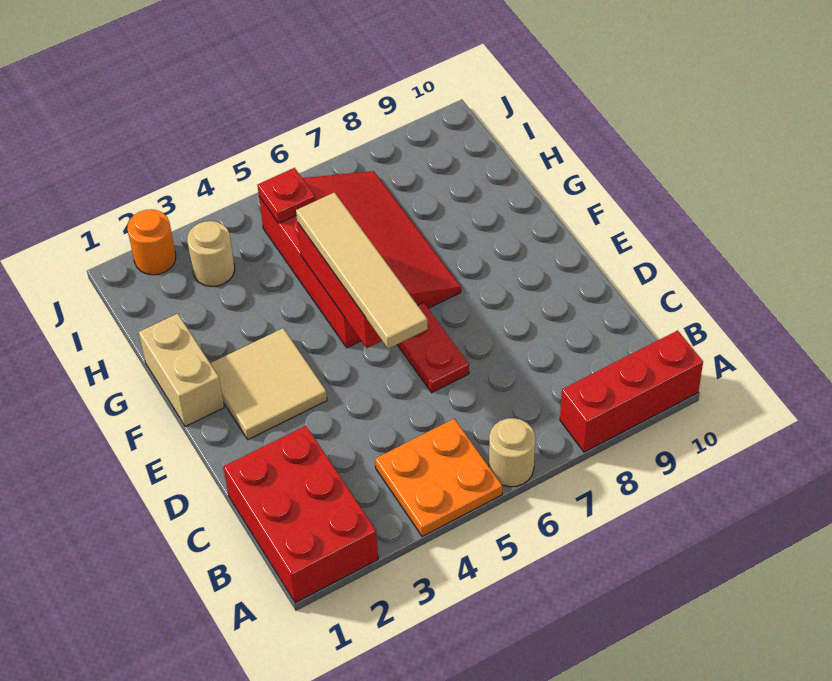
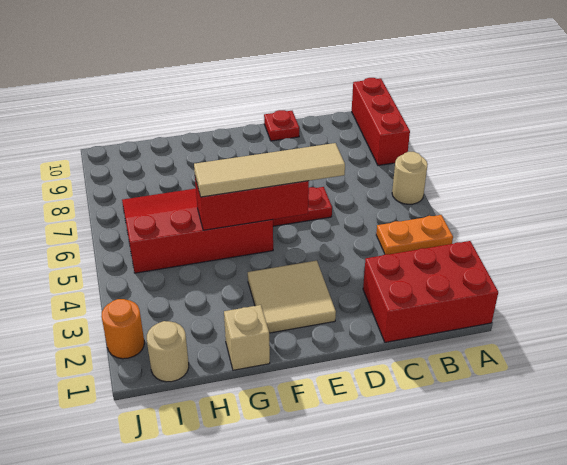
orange 2x2 plate [375,419,502,537] -> orange 1x2 plate [376,215,453,254]
tan 1x2 brick [139,314,224,427] -> tan 1x1 brick [224,305,270,370]
tan 1x1 round brick [187,221,235,287] -> tan 1x1 round brick moved to [147,321,189,382]
red 1x1 plate [257,168,315,223] -> red 1x1 plate moved to [264,110,299,141]

